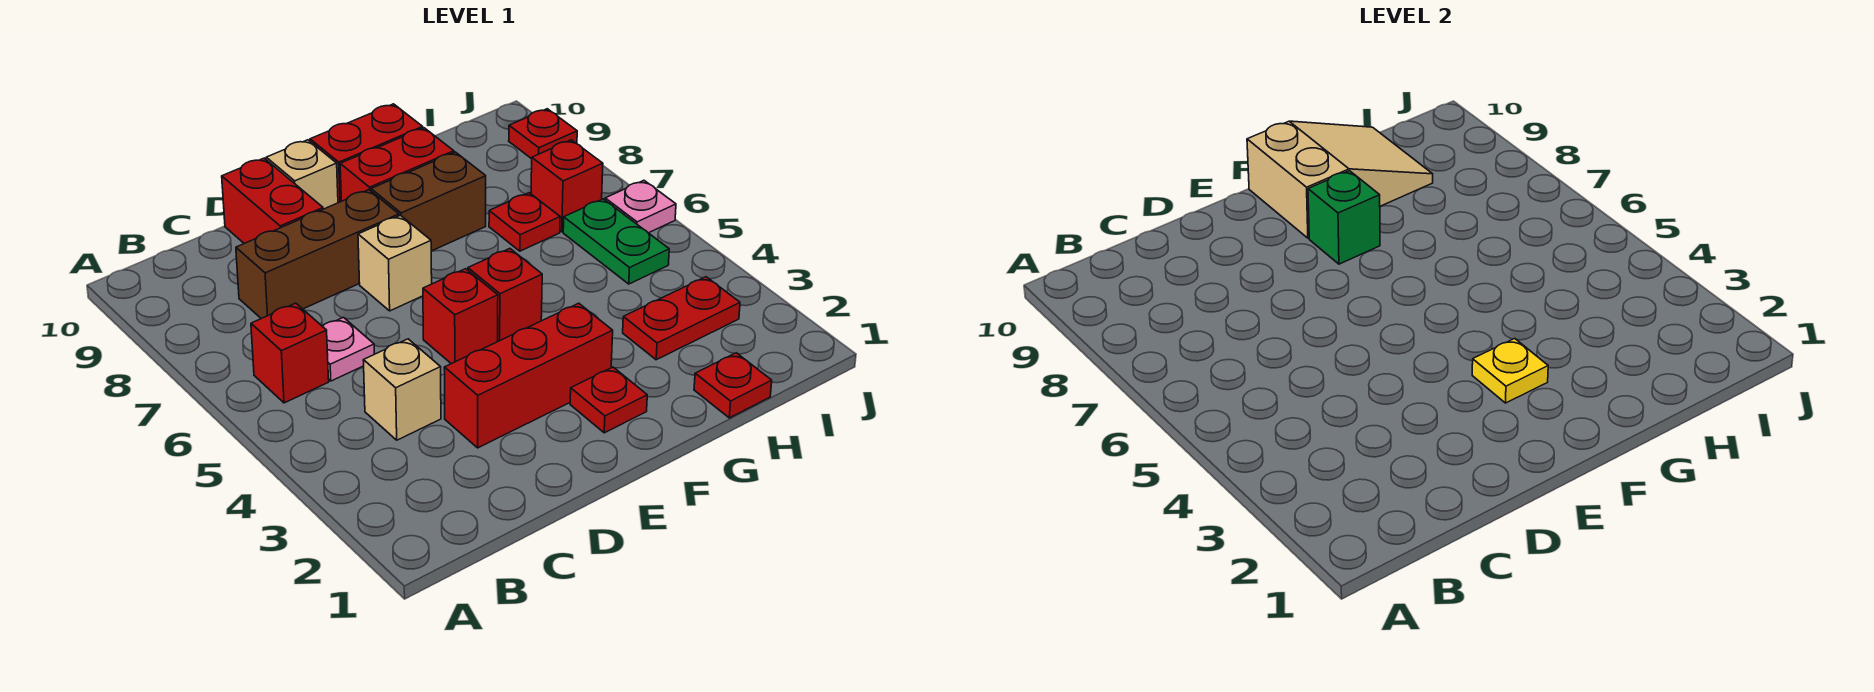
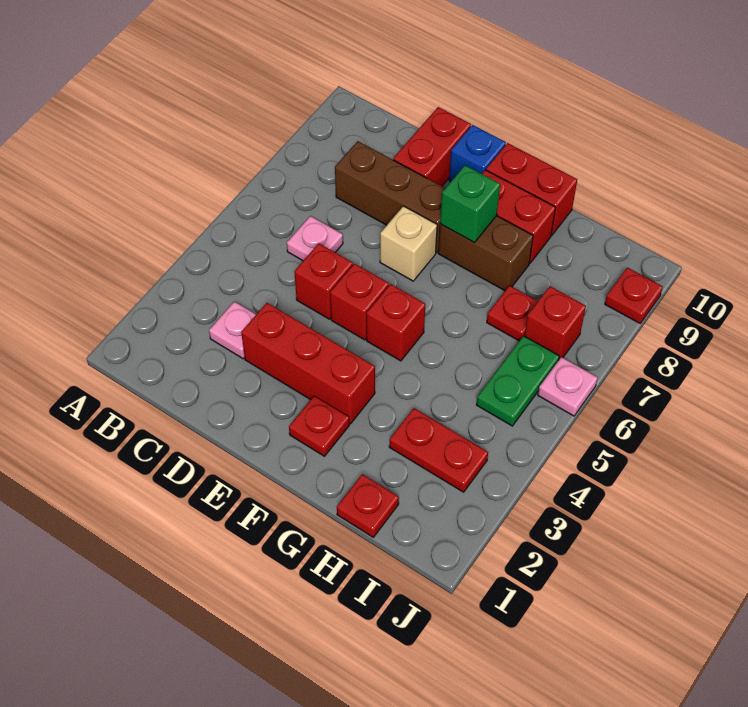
red 1x1 brick [251,303,329,403] -> red 1x1 brick moved to [294,244,353,319]
none -> pink 1x1 plate [209,302,256,359]
tan 1x1 brick [363,339,441,440] -> none
tan 1x1 brick [266,140,338,209] -> blue 1x1 brick [449,125,506,182]
yellow 1x1 plate [1472,339,1548,403] -> none
tan 2x3 slope [1247,121,1433,238] -> none

